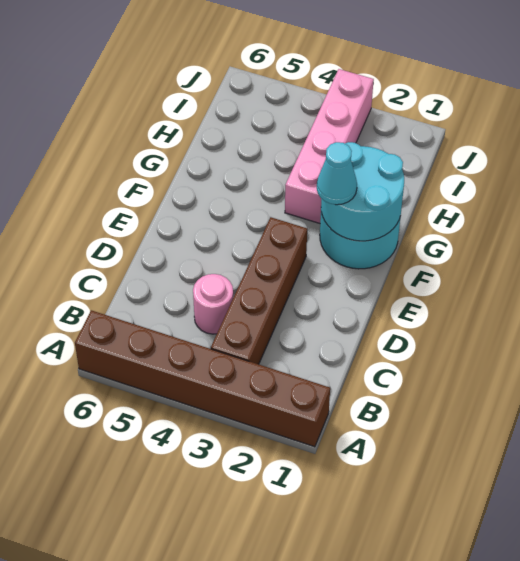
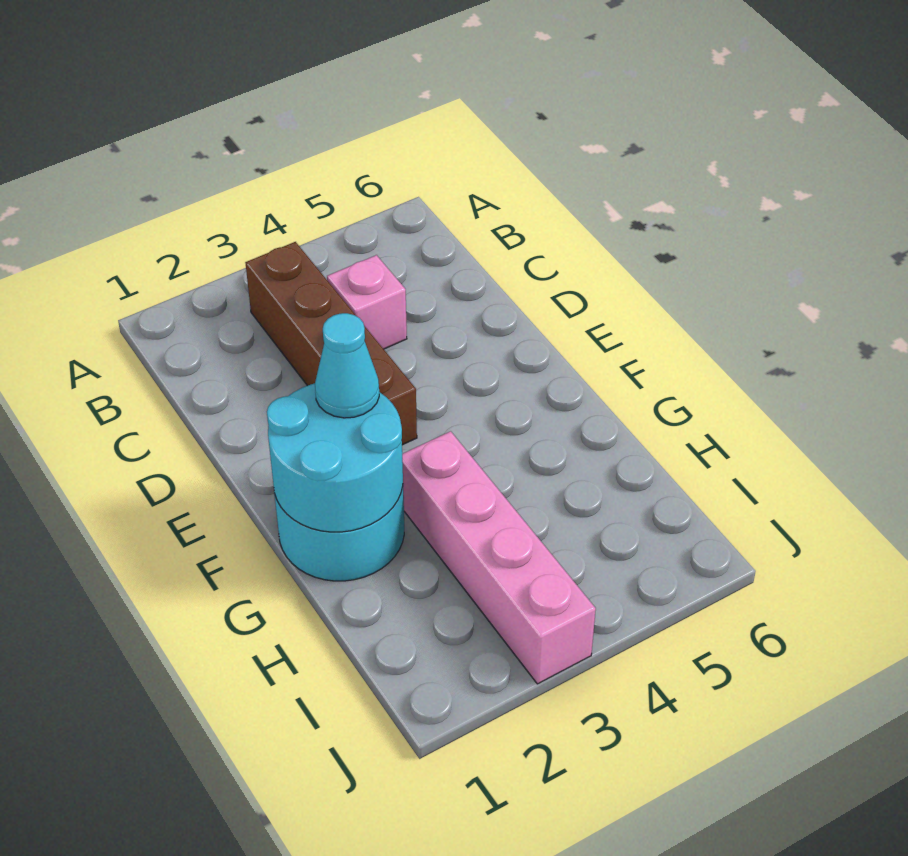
brown 1x6 brick [75,310,330,447] -> none
pink 1x1 round brick [193,274,233,334] -> pink 1x1 brick [327,255,407,349]

